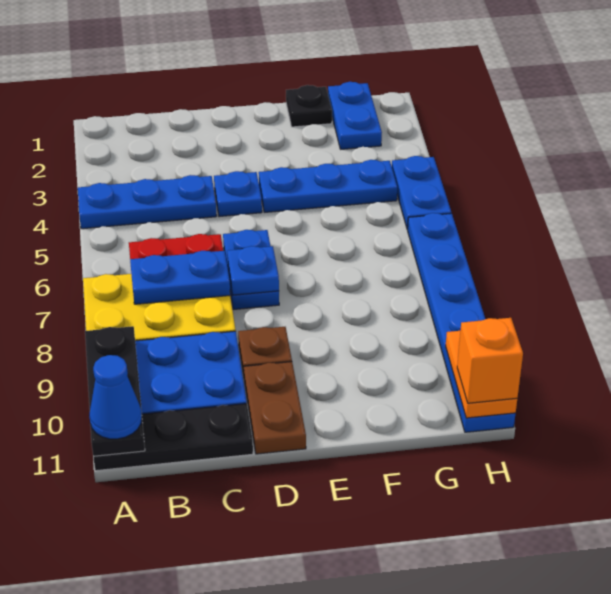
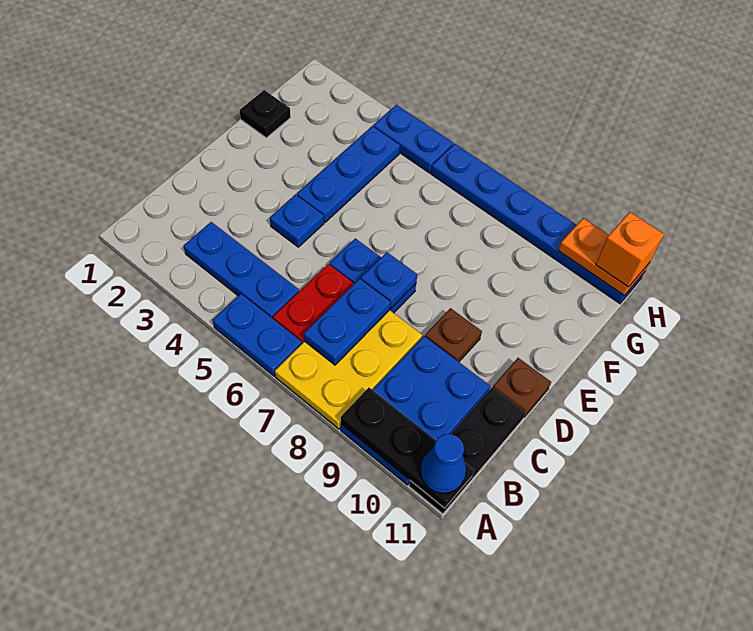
blue 1x3 plate [78,175,217,229] -> blue 1x3 plate turned to [184,222,299,319]
brown 1x2 plate [244,362,306,454] -> brown 1x1 plate [493,358,551,417]
blue 1x2 plate [328,82,382,149] -> blue 1x2 plate moved to [213,294,302,376]

